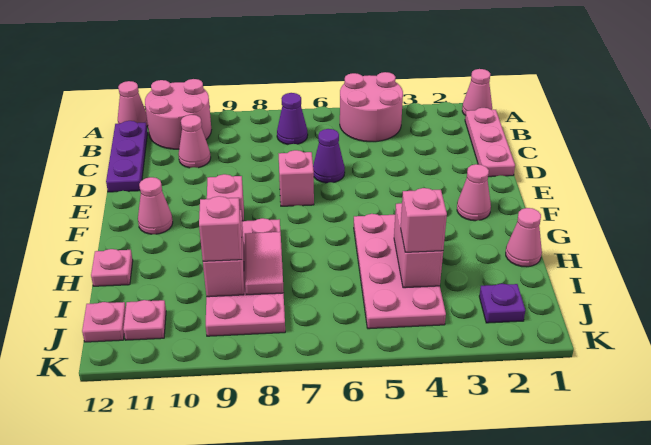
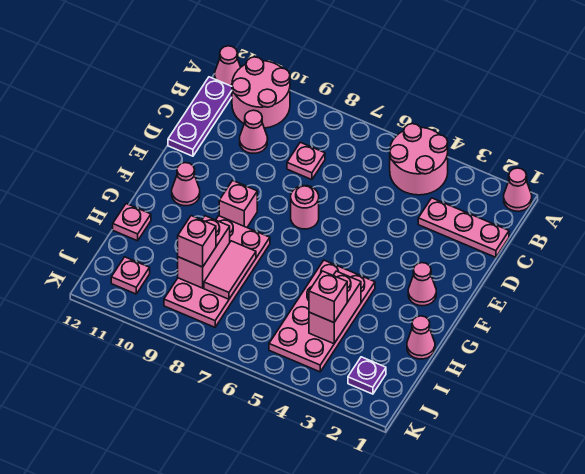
pink 1x3 plate [465,108,515,177] -> pink 1x3 plate turned to [418,198,509,257]
purple 1x1 cone [277,93,308,145] -> none
purple 1x1 cone [313,129,345,183] -> none
pink 1x1 brick [279,150,314,206] -> pink 1x1 round brick [291,186,319,229]
pink 1x1 plate [82,302,126,342] -> pink 1x1 plate moved to [287,142,325,180]

